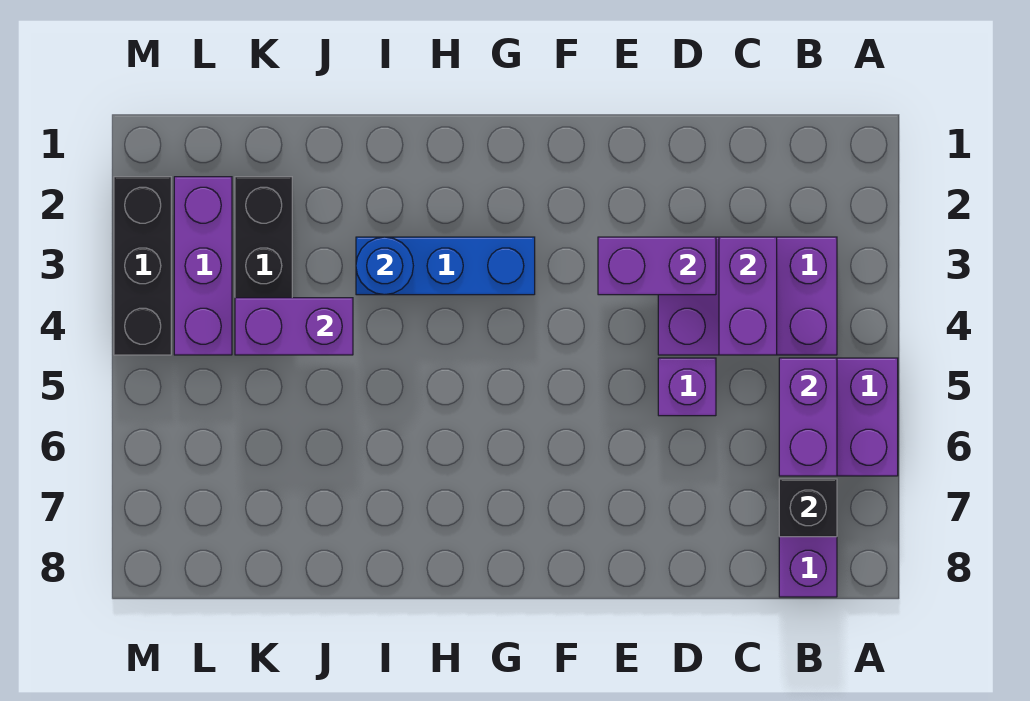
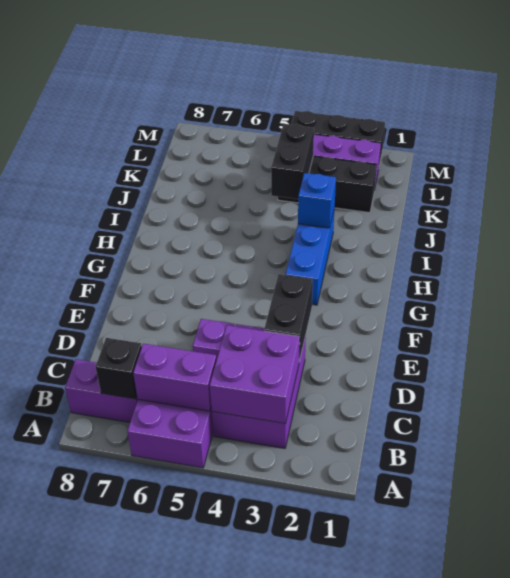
purple 1x2 brick [719,237,777,355] -> purple 2x2 brick [210,325,300,424]
purple 1x2 brick [598,237,716,295] -> black 1x2 brick [264,274,313,361]
blue 1x1 round brick [356,237,413,295] -> blue 1x1 brick [298,173,336,228]
purple 1x2 brick [235,298,353,355] -> black 1x2 brick [271,124,314,199]

